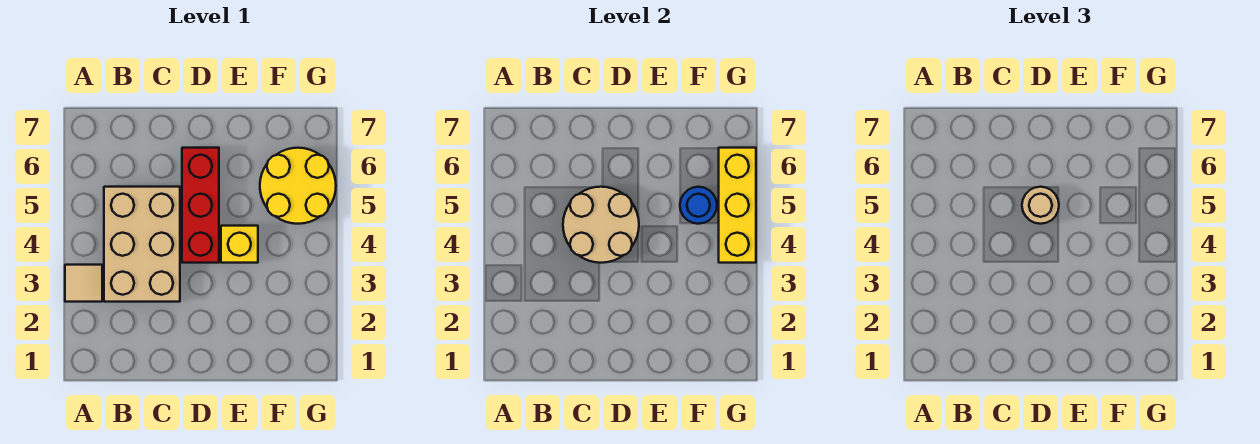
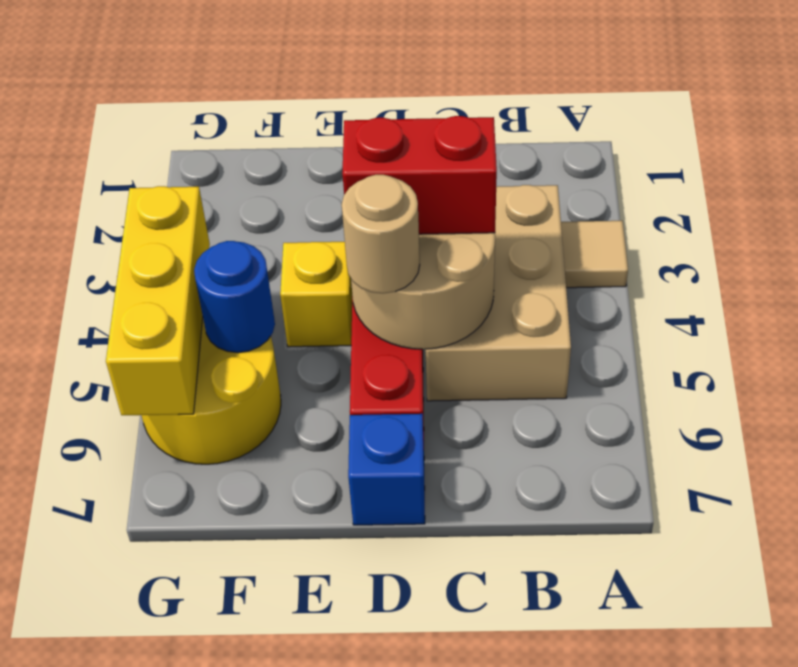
none -> red 1x2 brick [342,116,497,234]
none -> blue 1x1 brick [348,414,425,525]

